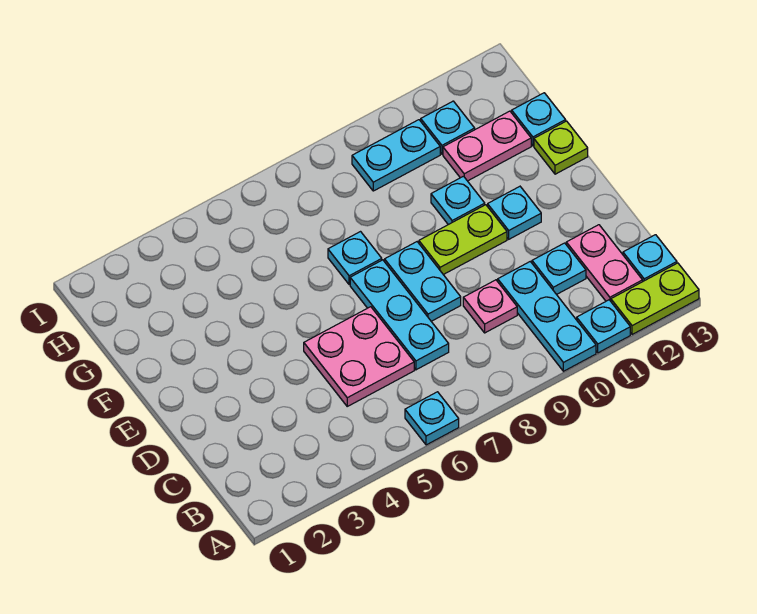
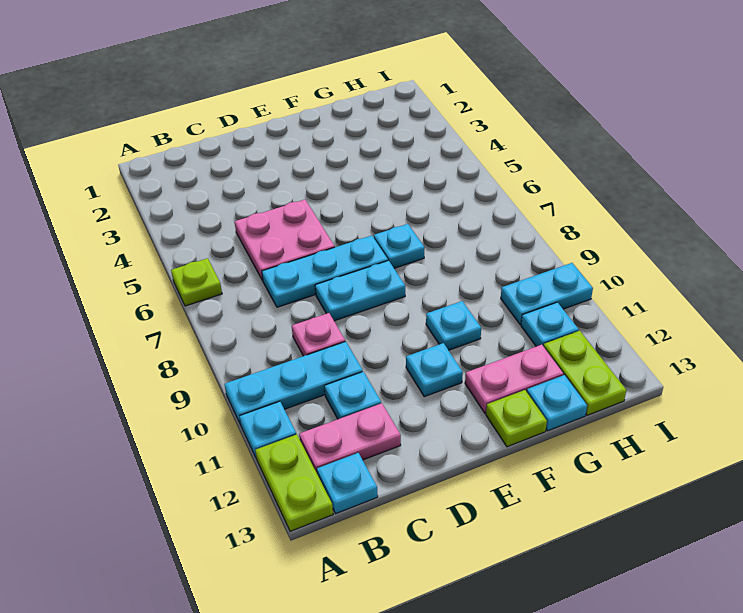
cyan 1x1 plate [405,392,459,445] -> lime 1x1 plate [171,258,222,306]
lime 1x2 plate [419,205,507,275] -> lime 1x2 plate moved to [543,331,626,415]
pink 1x2 plate [443,111,531,181] -> pink 1x2 plate turned to [465,345,563,413]
cyan 1x2 plate [352,120,440,191] -> cyan 1x2 plate turned to [501,263,593,325]

